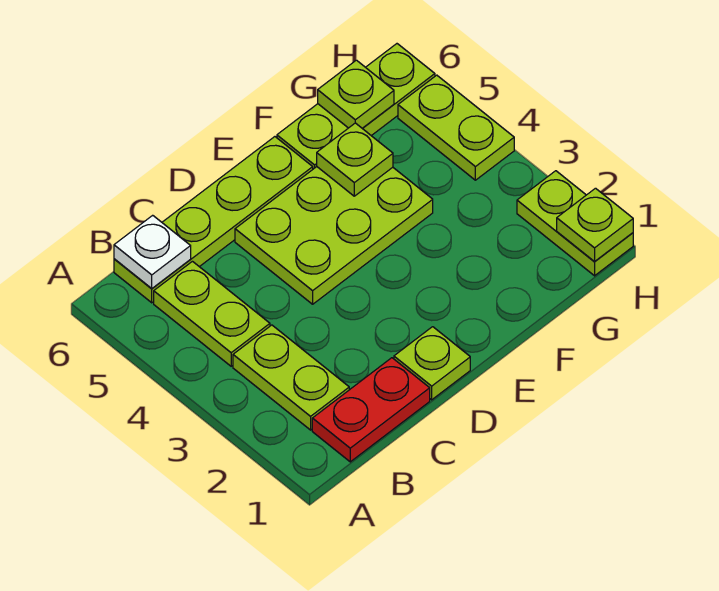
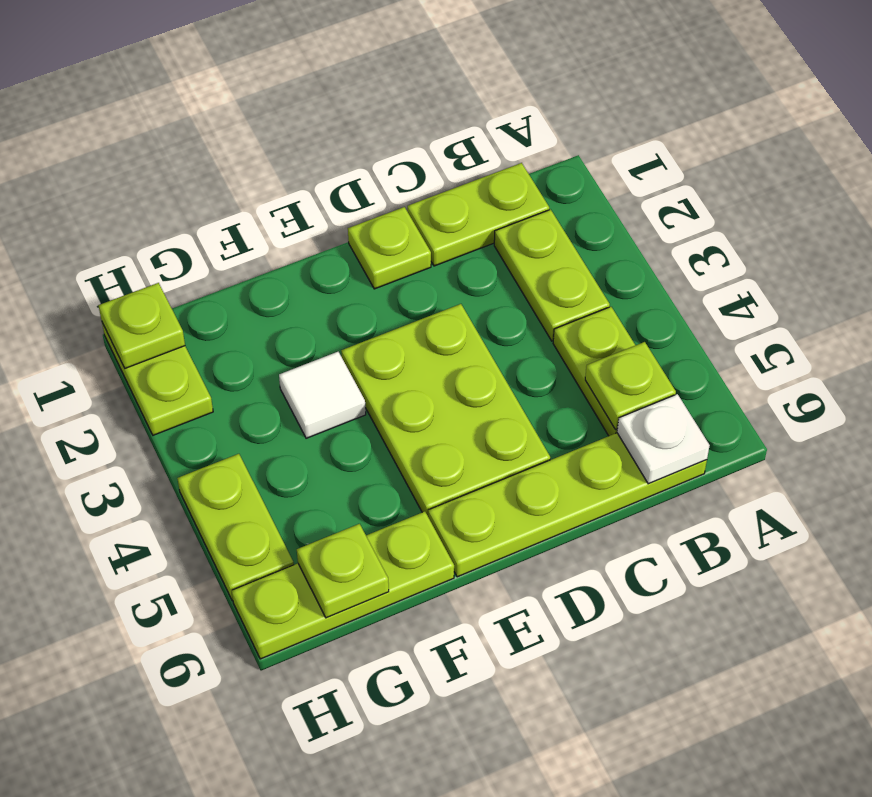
red 1x2 plate [312,358,430,462] -> lime 1x2 plate [407,163,549,266]
lime 2x3 plate [235,167,433,304] -> lime 2x3 plate turned to [341,304,550,516]
none -> white 1x1 tile [279,352,366,438]
lime 1x1 plate [317,123,393,196] -> lime 1x1 plate moved to [585,342,676,430]

